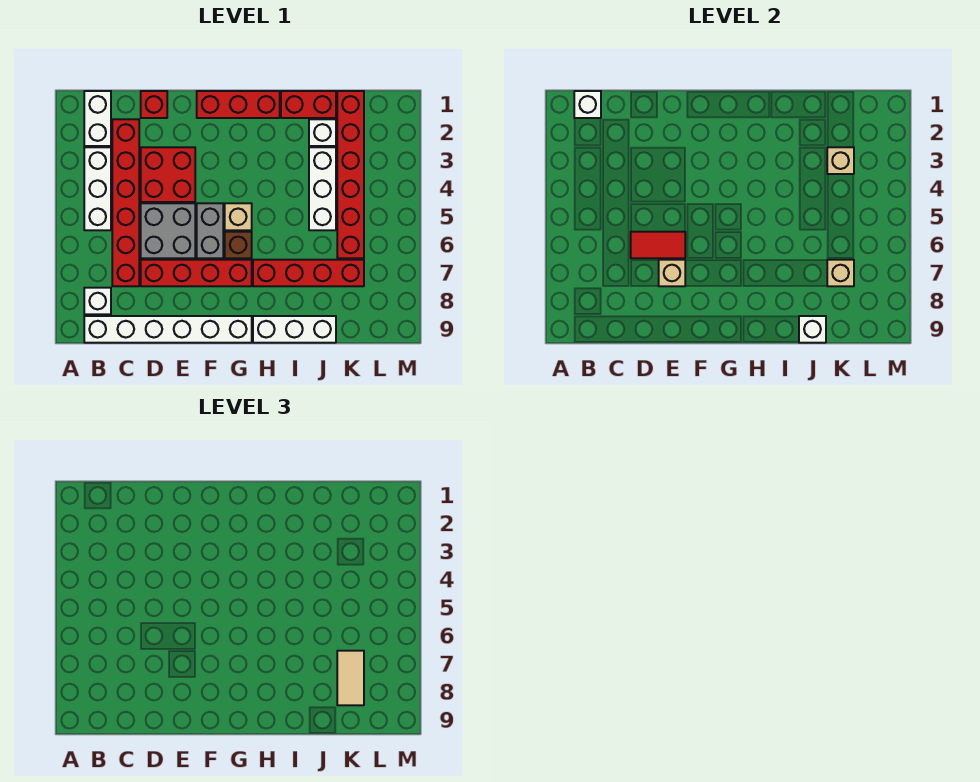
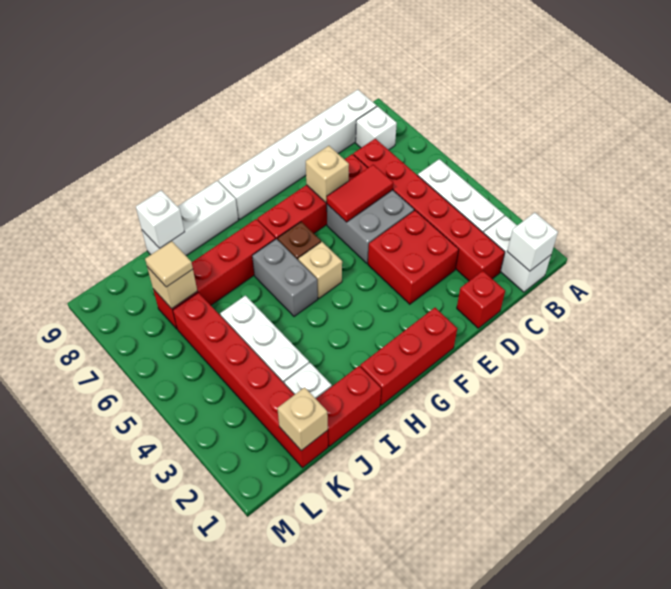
grey 1x2 brick [197,203,223,258] -> grey 1x2 brick moved to [252,239,318,317]
tan 1x1 brick [827,147,854,174] -> tan 1x1 brick moved to [277,387,328,451]
tan 1x2 tile [337,651,364,705] -> tan 1x1 tile [145,241,193,287]

